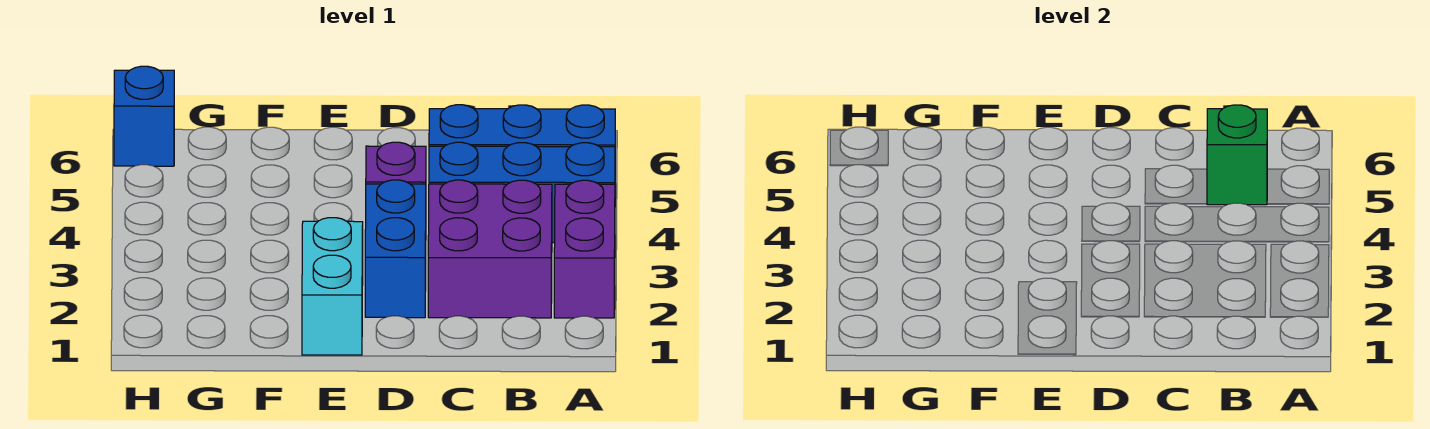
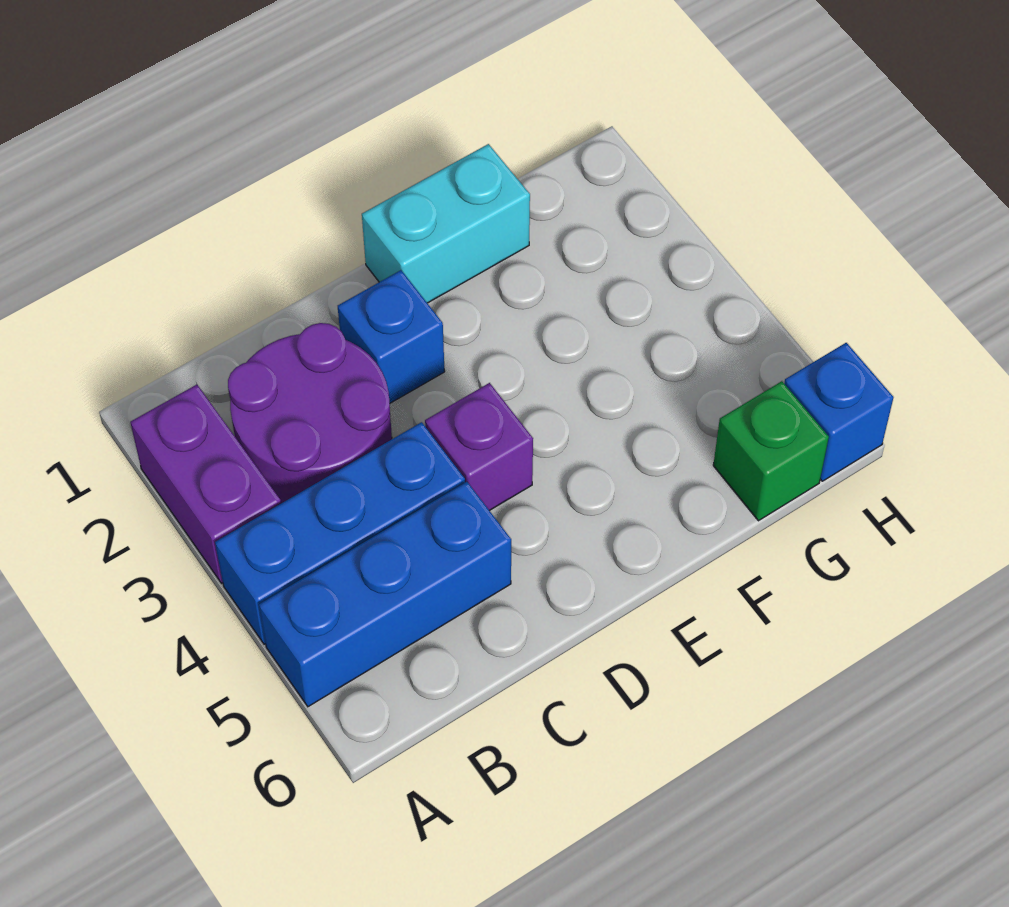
purple 2x2 brick [428,180,552,318] -> purple 2x2 round brick [228,323,392,503]
green 1x1 brick [1207,105,1267,205] -> green 1x1 brick moved to [713,381,829,521]
blue 1x2 brick [365,180,426,318] -> blue 1x1 brick [338,270,445,403]
cyan 1x2 brick [302,218,363,355] -> cyan 1x2 brick turned to [362,144,530,303]

